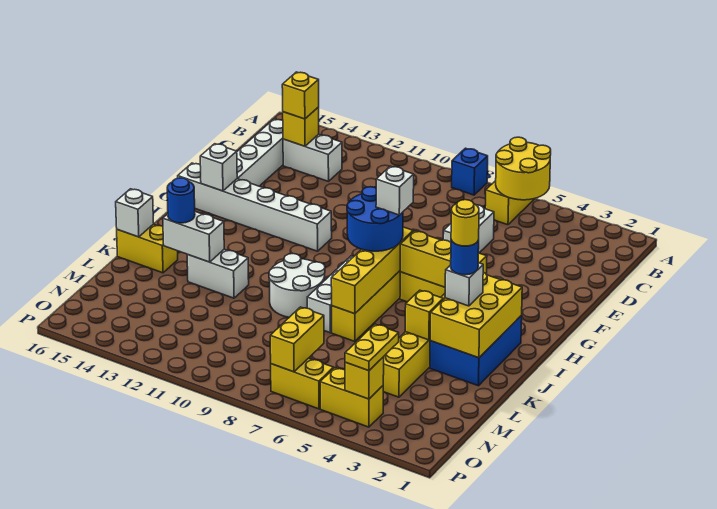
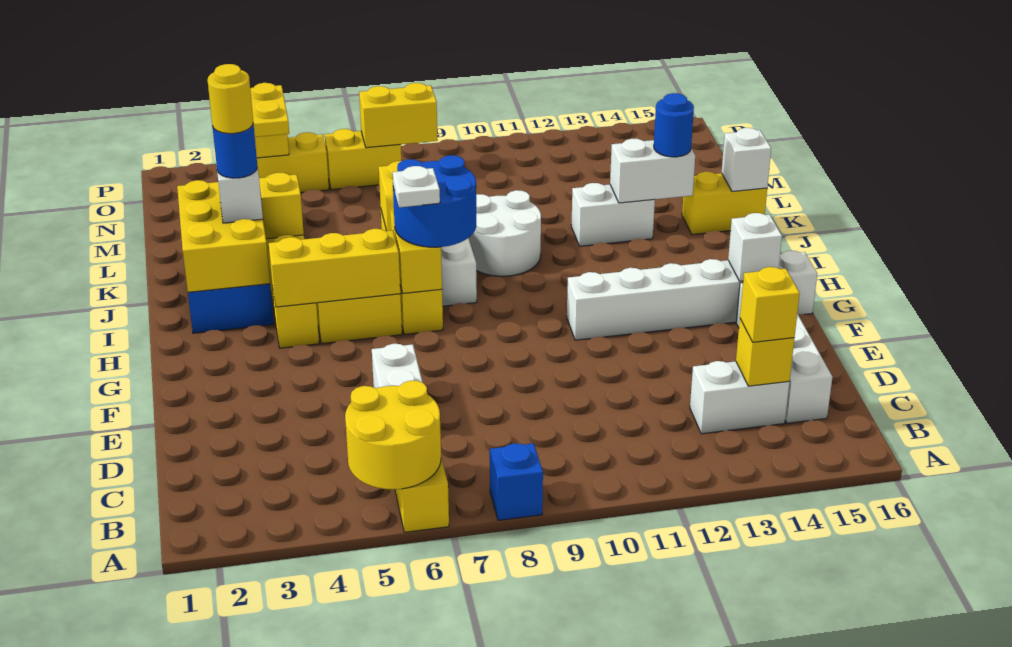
white 1x1 brick [376,166,414,215] -> white 1x1 plate [393,166,440,207]
yellow 1x2 brick [270,307,324,372] -> yellow 1x2 brick turned to [359,83,438,148]

